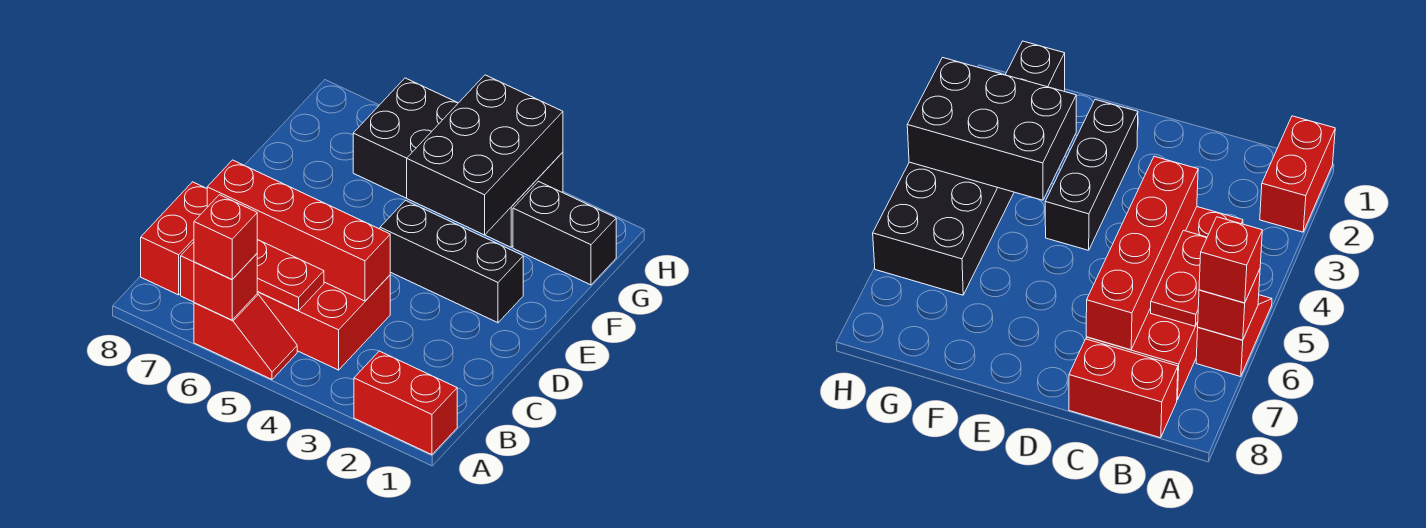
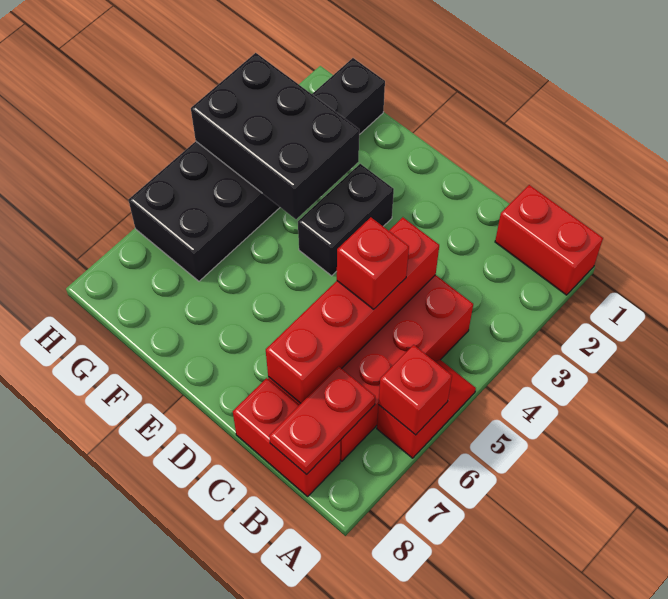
red 1x2 brick [354,351,457,455] -> red 1x2 brick turned to [495,185,603,295]
red 1x1 brick [194,195,257,280] -> red 1x1 brick moved to [337,217,409,309]
red 1x2 plate [257,240,324,311] -> red 1x2 plate moved to [269,366,375,475]
black 1x3 brick [380,200,523,323] -> black 1x2 brick [298,164,394,276]

